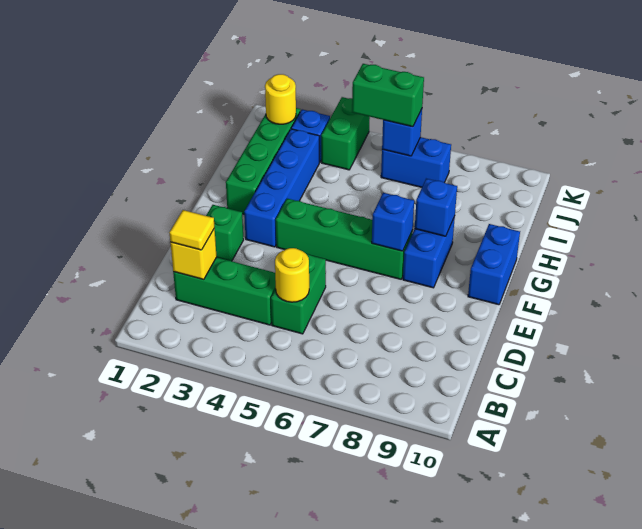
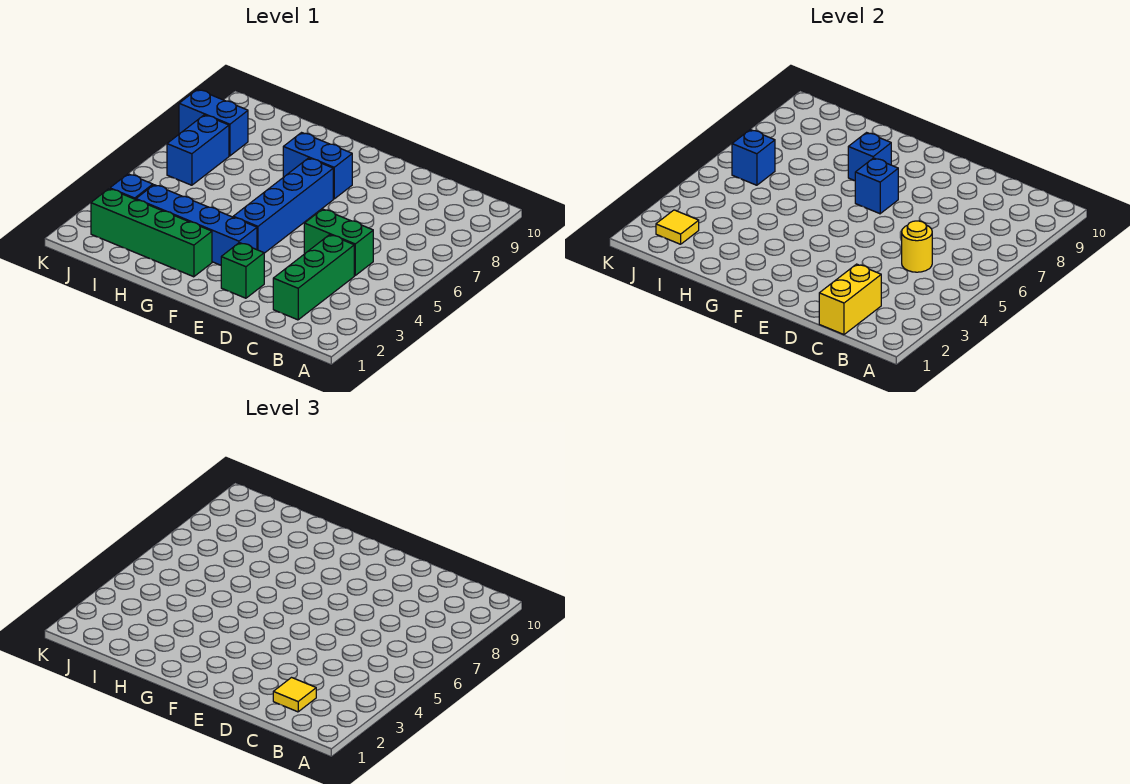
yellow 1x1 brick [170,228,217,280] -> yellow 1x2 brick [819,264,881,335]
green 1x4 brick [276,199,413,279] -> blue 1x4 brick [233,158,333,253]
blue 1x2 brick [468,224,520,305] -> blue 1x2 brick moved to [179,89,248,156]
yellow 1x1 round brick [265,74,296,124] -> yellow 1x1 tile [656,210,699,244]
green 1x2 brick [321,97,370,170] -> none
green 1x2 brick [352,64,424,127] -> none

